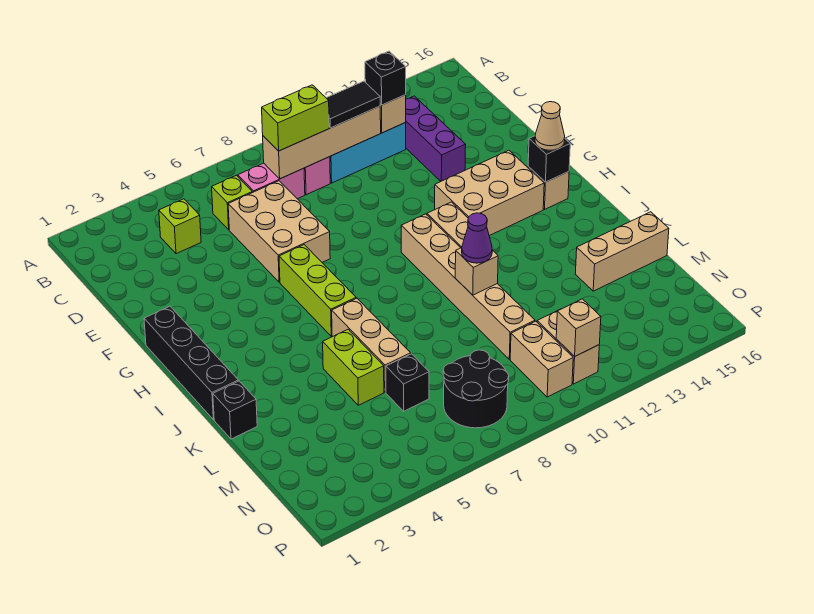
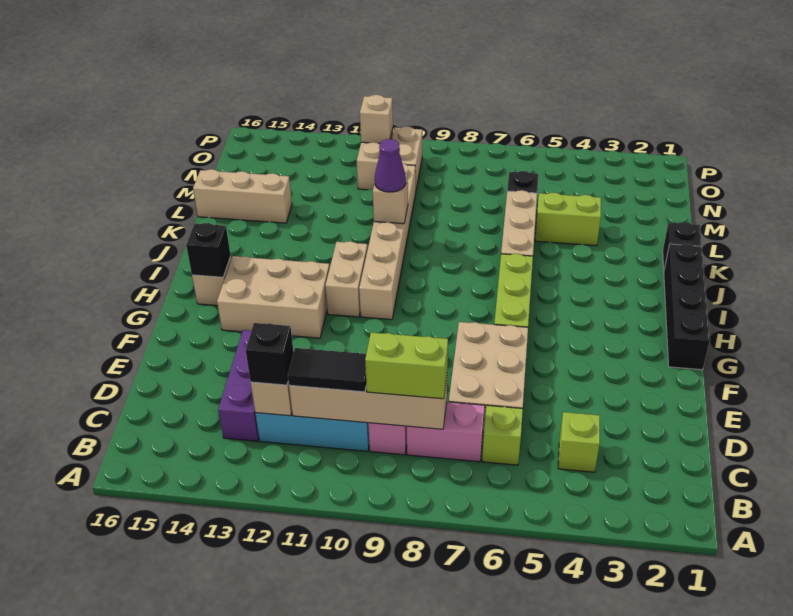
tan 1x1 cone [535,102,565,150] -> none
lime 1x2 brick [323,329,384,405] -> lime 1x2 brick turned to [535,193,601,246]
black 2x2 round brick [443,350,509,428] -> none

